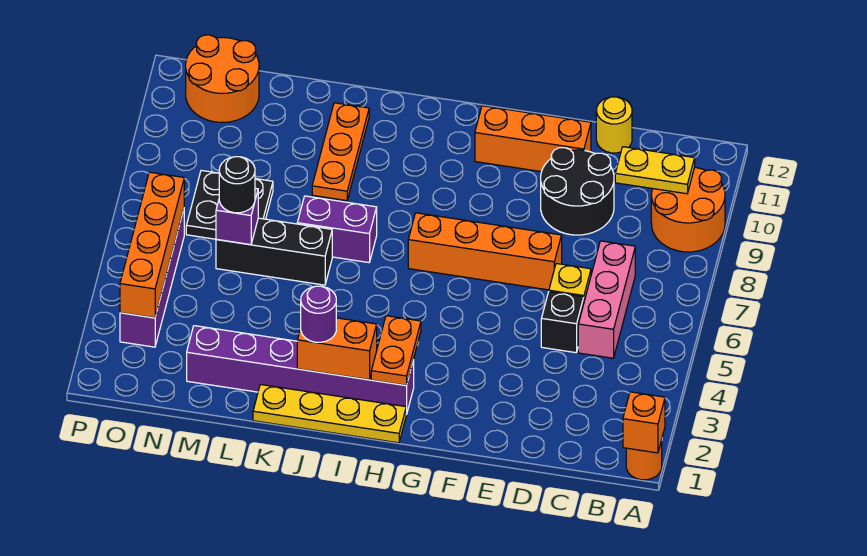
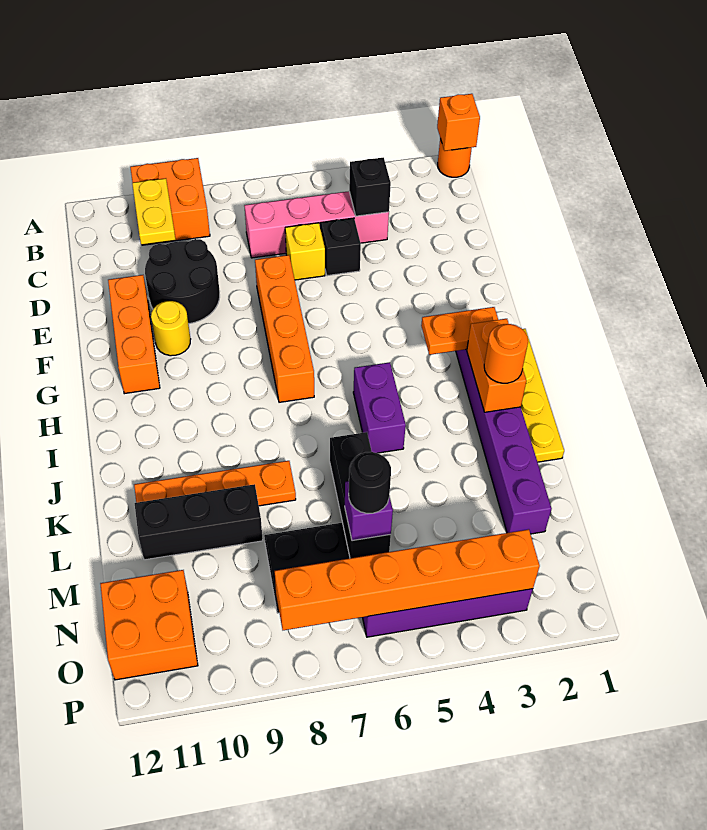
orange 2x2 round brick [651,167,725,252] -> orange 2x2 brick [130,158,210,245]
none -> black 1x1 brick [349,158,391,216]
pink 1x3 brick [578,241,635,358] -> pink 1x4 brick [244,191,389,258]
yellow 1x1 round brick [596,97,632,153] -> yellow 1x1 round brick moved to [151,301,191,356]
purple 1x1 round brick [300,286,336,342] -> orange 1x1 round brick [484,324,528,383]
purple 1x2 brick [297,196,377,263] -> purple 1x2 brick moved to [353,362,406,453]
orange 1x3 plate [312,103,369,201] -> orange 1x4 plate [134,461,296,506]
none -> black 1x3 brick [135,484,263,560]
orange 2x2 round brick [186,35,259,123] -> orange 2x2 brick [100,570,198,680]
orange 1x4 brick [120,172,184,318] -> orange 1x6 brick [275,529,540,630]

